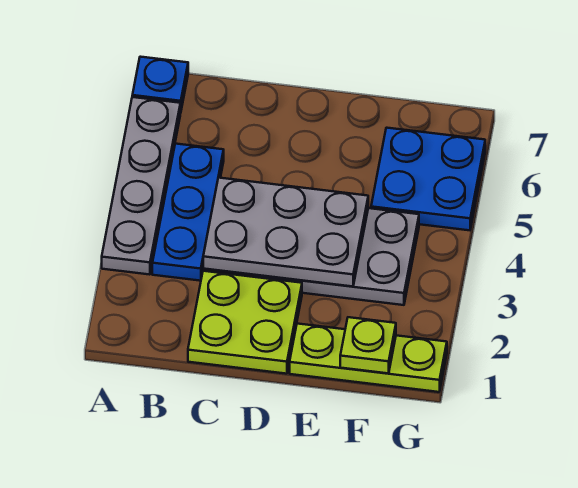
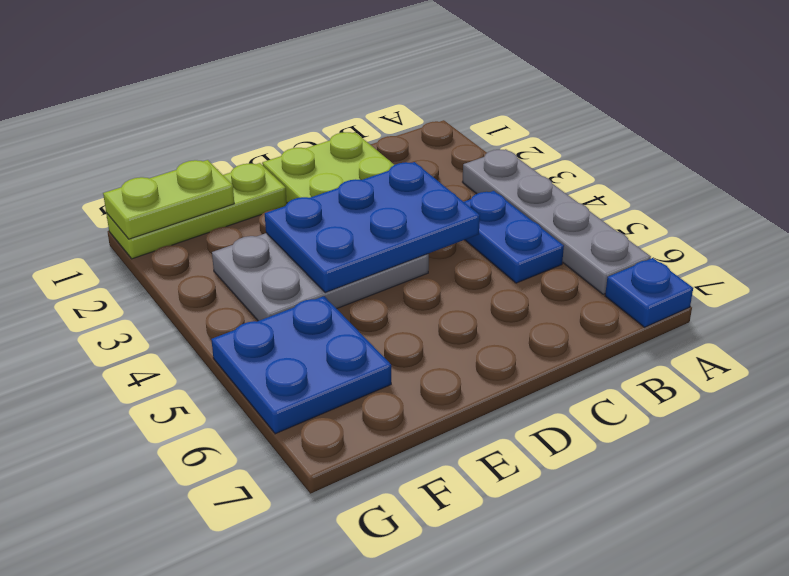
blue 1x3 plate [152,144,224,281] -> blue 1x2 plate [464,191,564,283]
grey 2x3 plate [203,178,368,287] -> blue 2x3 plate [265,162,480,293]
lime 1x1 plate [340,317,396,373] -> lime 1x2 plate [103,160,234,239]

